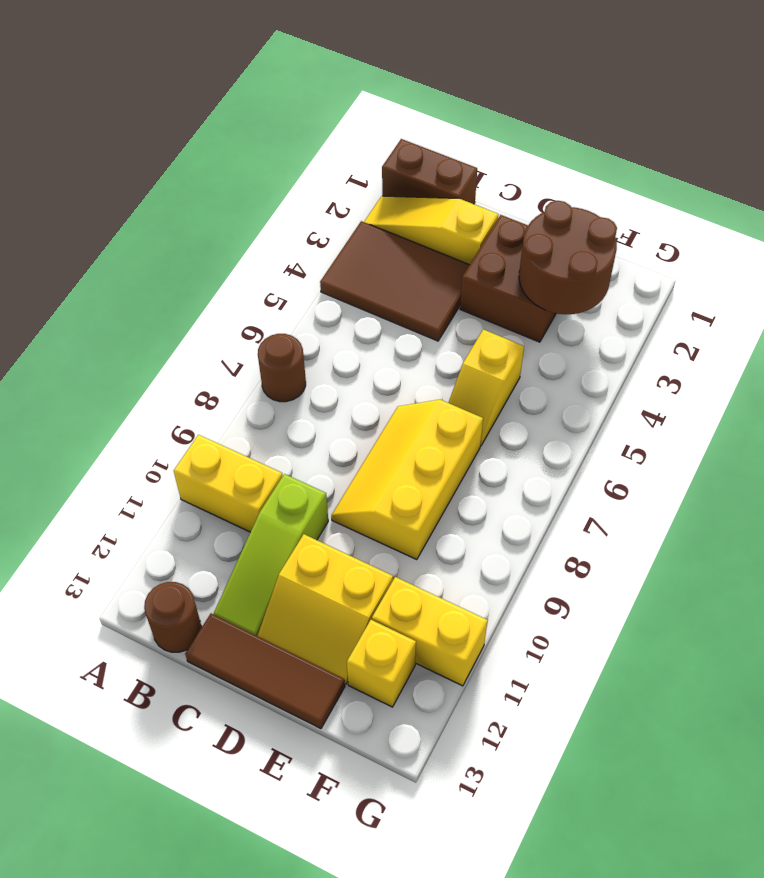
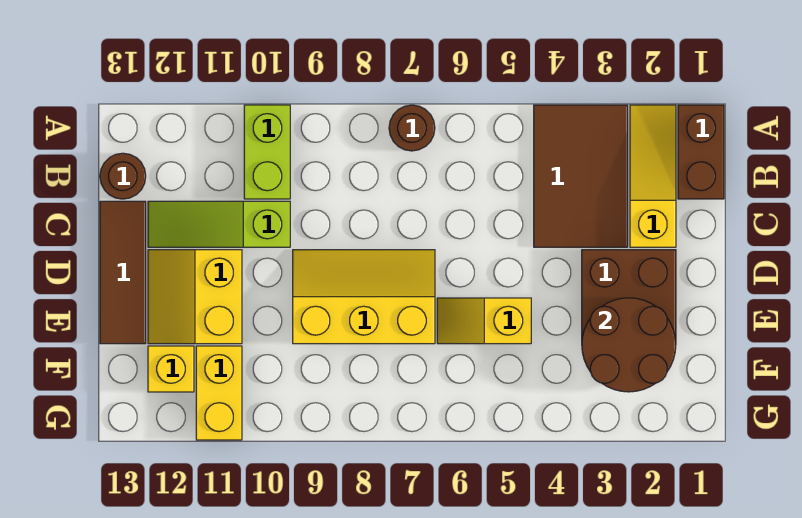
yellow 1x2 brick [174,435,282,532] -> lime 1x2 brick [244,105,290,199]

